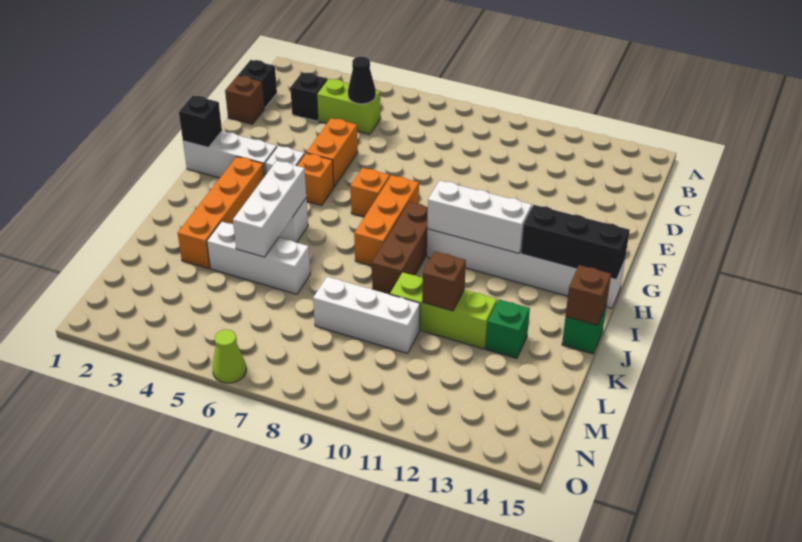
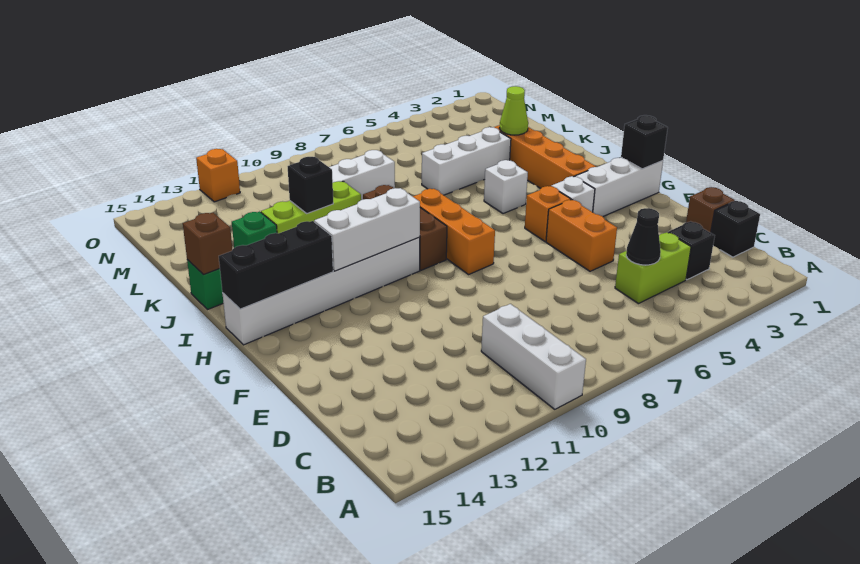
orange 1x1 brick [351,168,390,217] -> orange 1x1 brick moved to [196,149,240,202]
white 1x3 brick [233,161,306,257] -> white 1x3 brick moved to [481,304,586,409]
brown 1x1 brick [422,251,466,311] -> black 1x1 brick [288,157,333,214]
lime 1x1 cone [213,329,246,383] -> lime 1x1 cone moved to [500,86,528,135]

